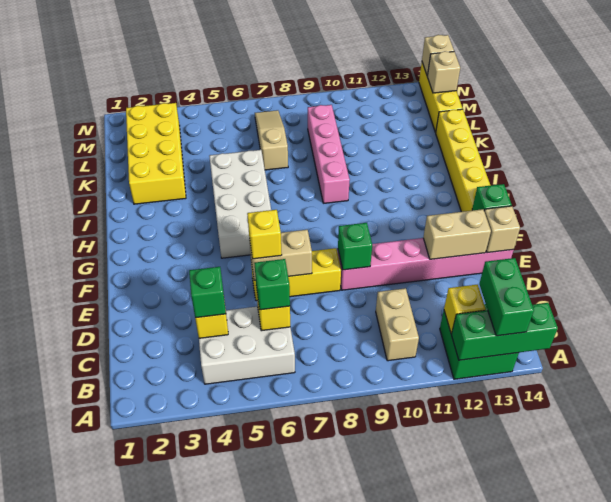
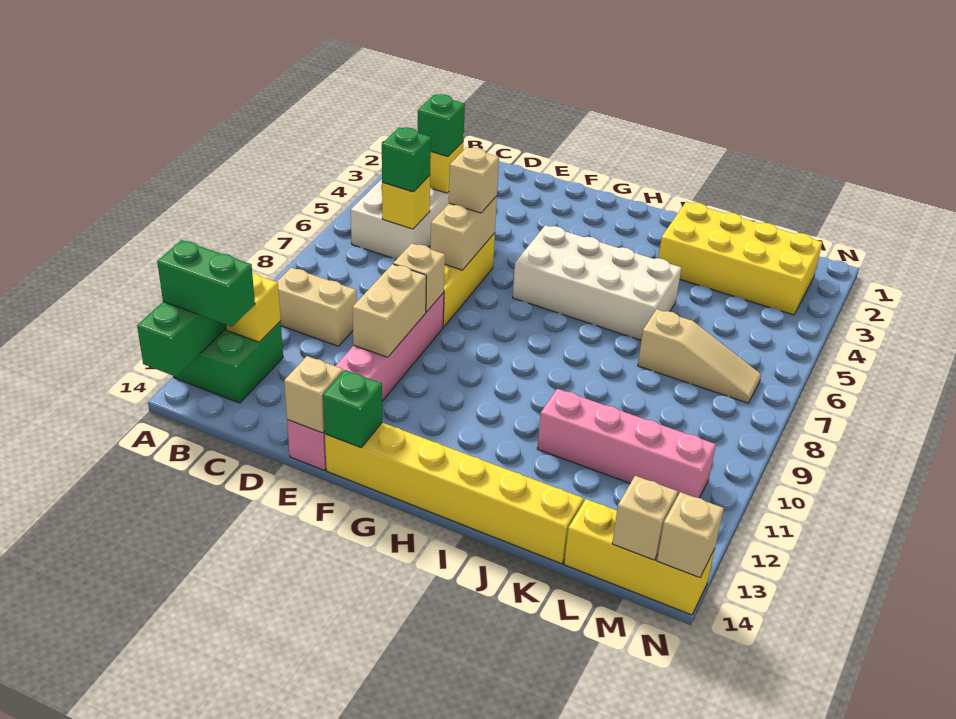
yellow 1x1 brick [247,210,282,259] -> tan 1x1 brick [449,147,499,213]
green 1x1 brick [338,223,372,270] -> tan 1x1 brick [393,243,445,312]
tan 1x2 brick [423,209,491,259] -> tan 1x2 brick moved to [352,264,426,357]
pink 1x4 brick [308,105,350,203] -> pink 1x4 brick moved to [537,389,716,498]

